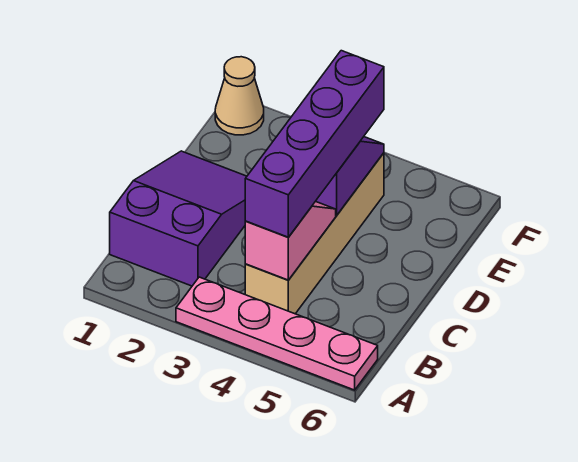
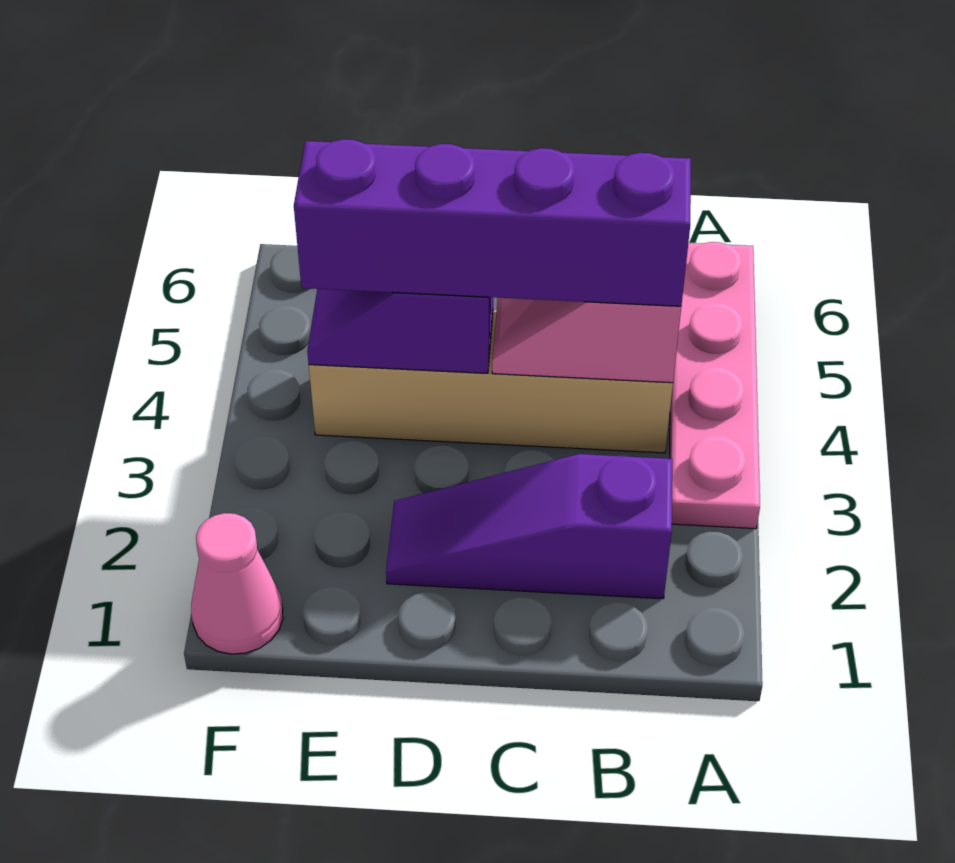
purple 2x3 slope [110,151,247,286] -> purple 1x3 slope [386,454,672,599]
tan 1x1 cone [215,57,264,135] -> pink 1x1 cone [191,513,283,654]

